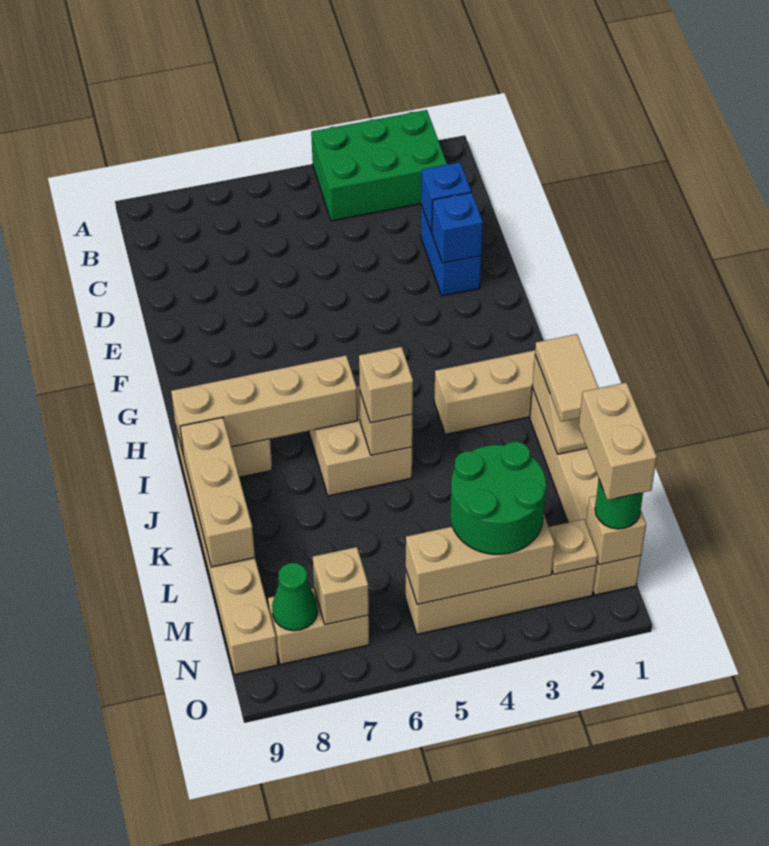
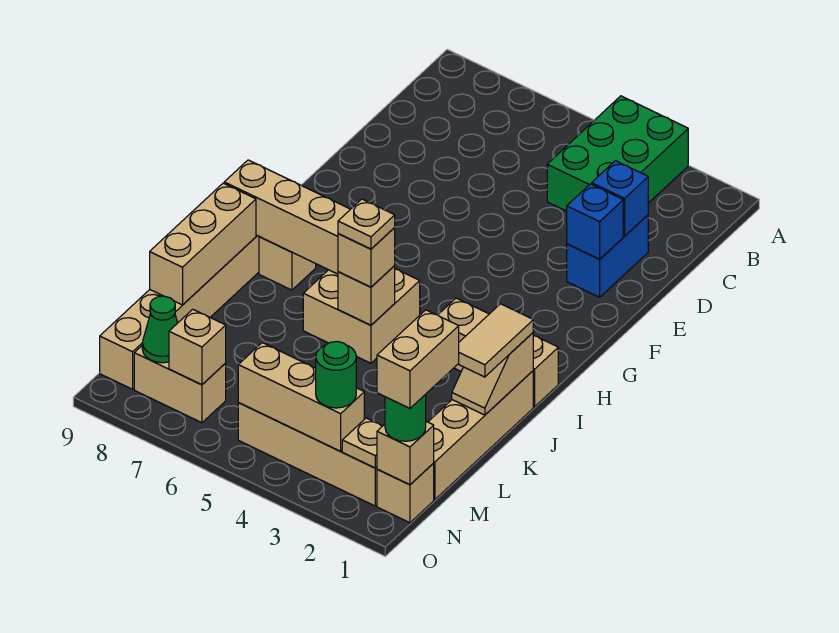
green 2x3 brick [311,110,447,221] -> green 2x3 brick turned to [547,96,688,211]
none -> tan 1x1 plate [338,199,395,249]
green 2x2 round brick [450,442,546,554] -> green 1x1 round brick [316,341,356,408]

